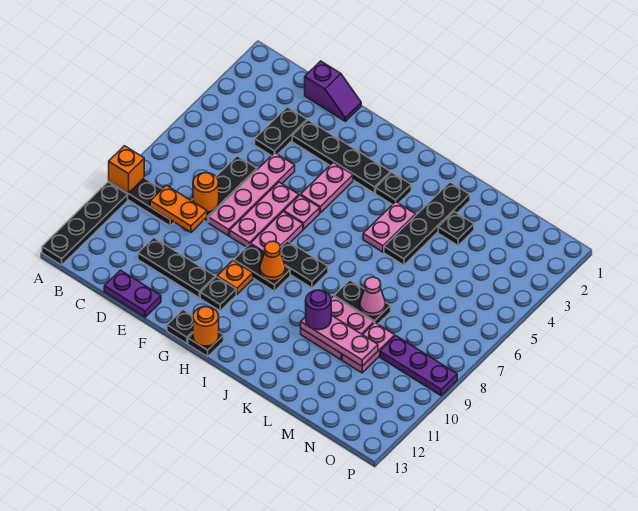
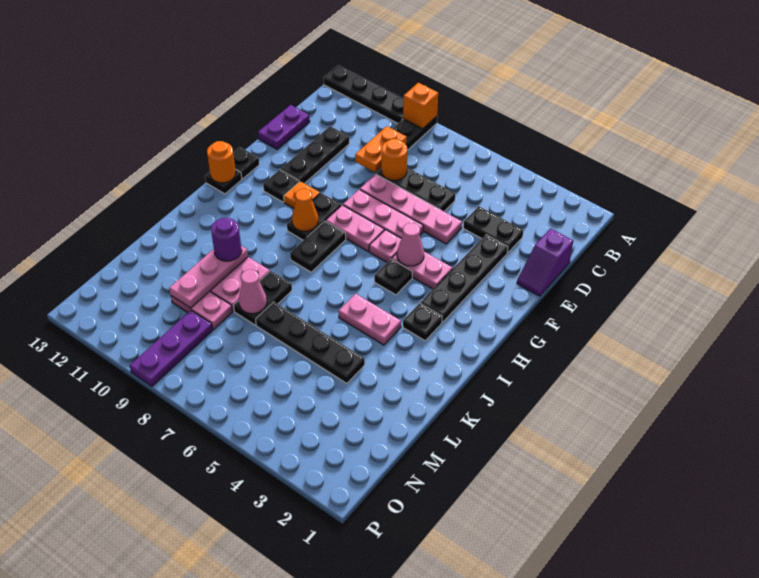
none -> pink 1x1 cone [397,223,424,266]
black 1x4 plate [384,182,470,265] -> black 1x4 plate moved to [256,302,365,383]
black 1x1 plate [438,212,474,245] -> black 1x1 plate moved to [374,259,412,295]

